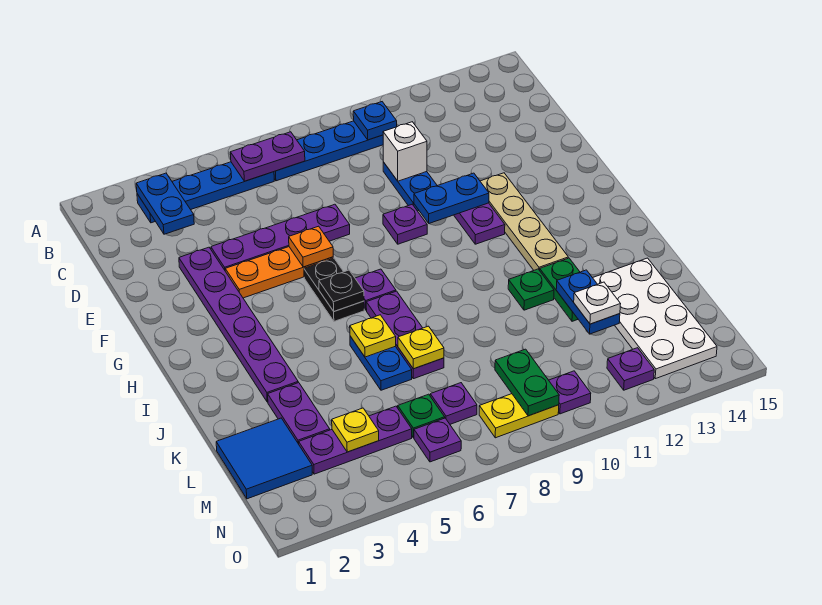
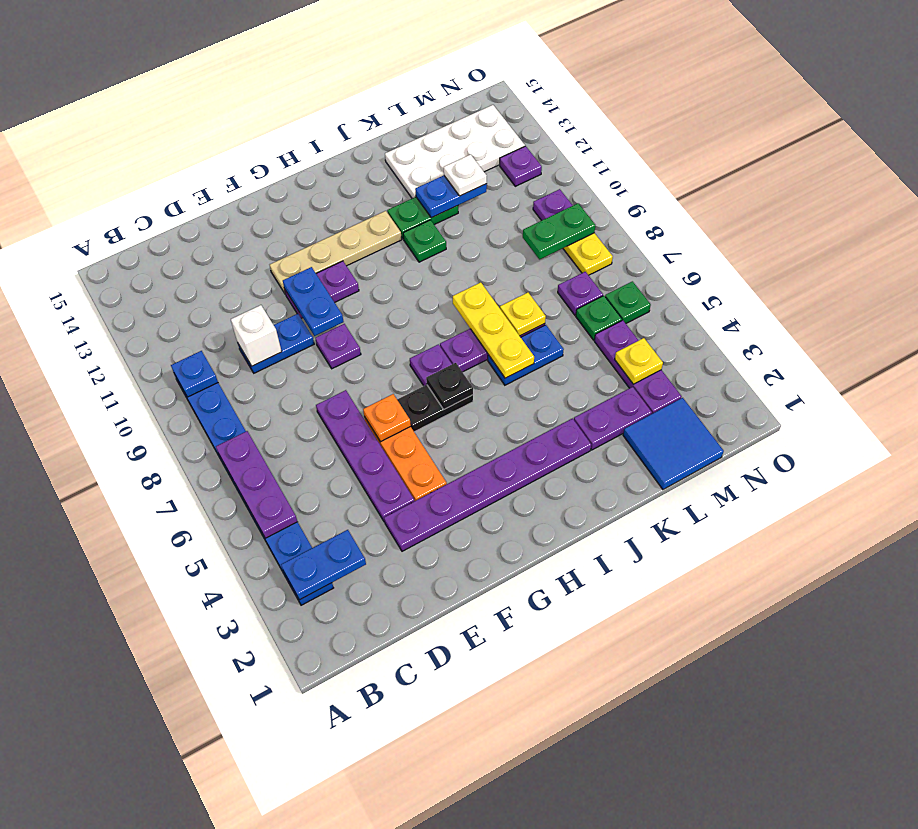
purple 1x2 plate [230,132,305,181] -> purple 1x3 plate [216,431,297,538]
yellow 1x1 plate [350,315,396,357] -> yellow 1x3 plate [453,282,534,378]
purple 1x1 plate [414,418,461,462] -> green 1x1 plate [605,281,651,323]

